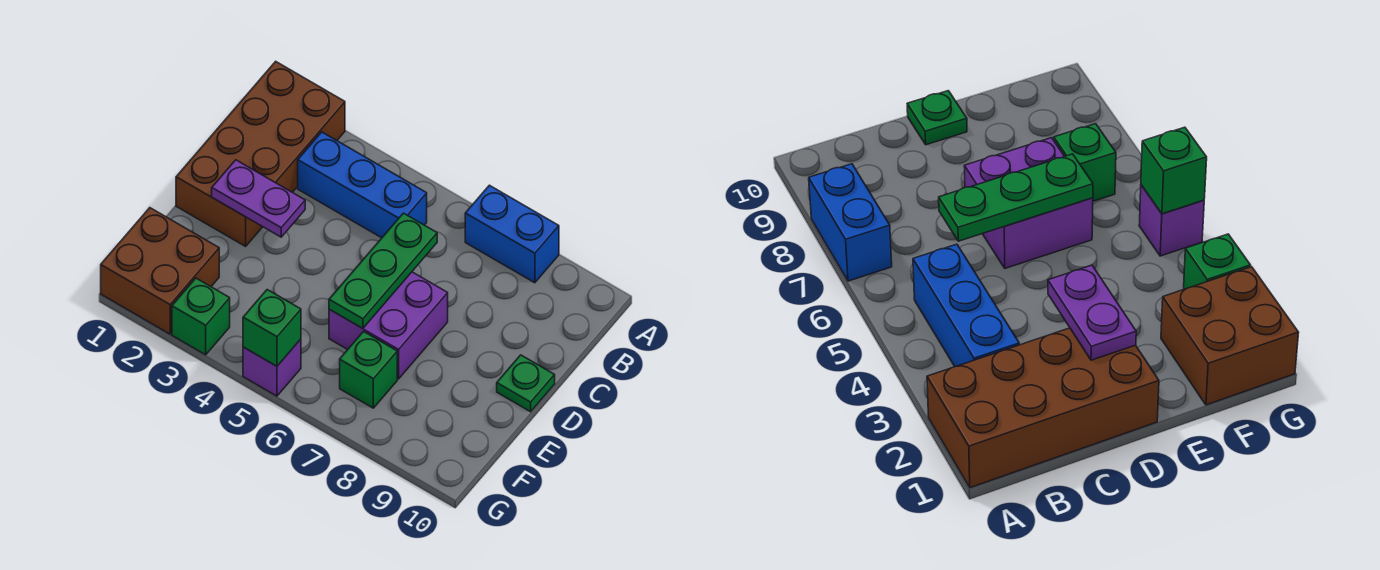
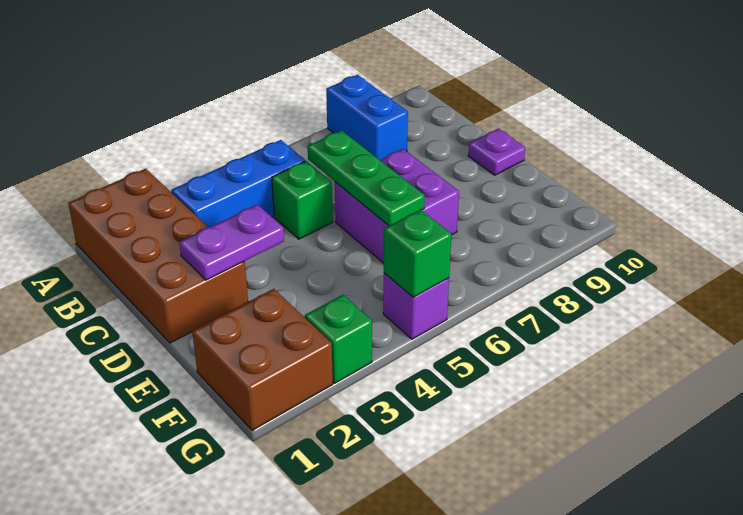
blue 1x2 brick [465,185,559,283] -> blue 1x2 brick turned to [326,75,408,160]
green 1x1 plate [497,355,555,412] -> purple 1x1 plate [468,129,525,175]
green 1x1 brick [340,332,397,408] -> green 1x1 brick moved to [272,161,333,239]

